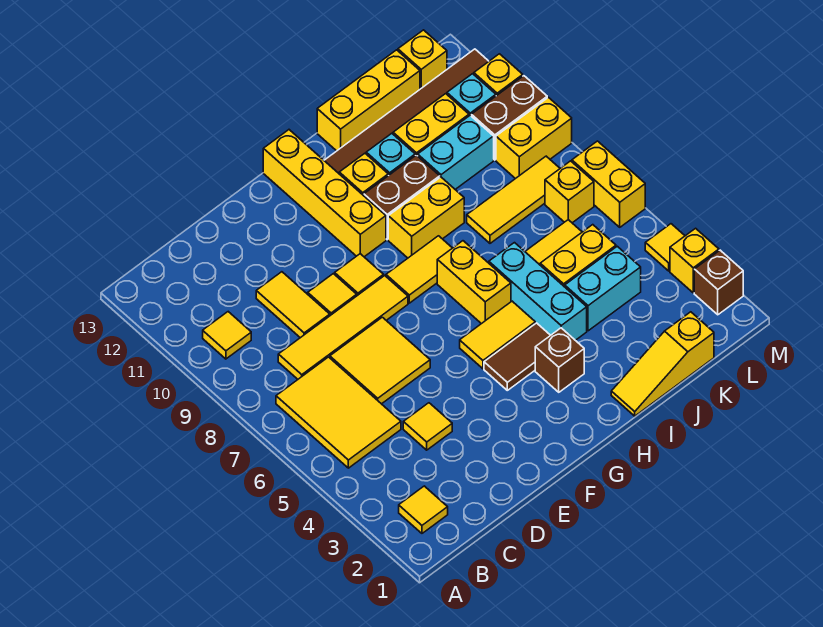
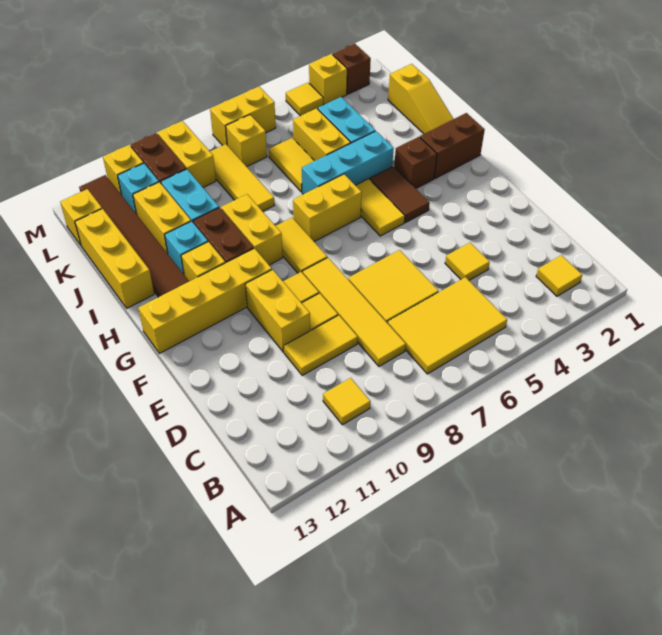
none -> yellow 1x2 brick [245,270,310,352]
none -> brown 1x2 brick [420,113,485,179]

